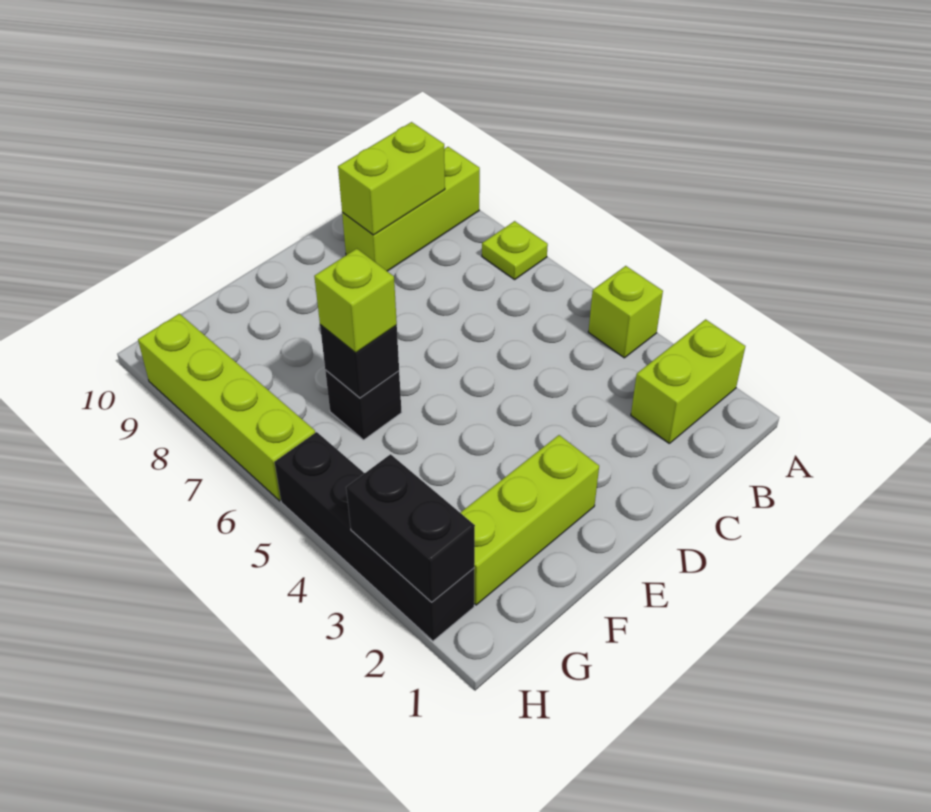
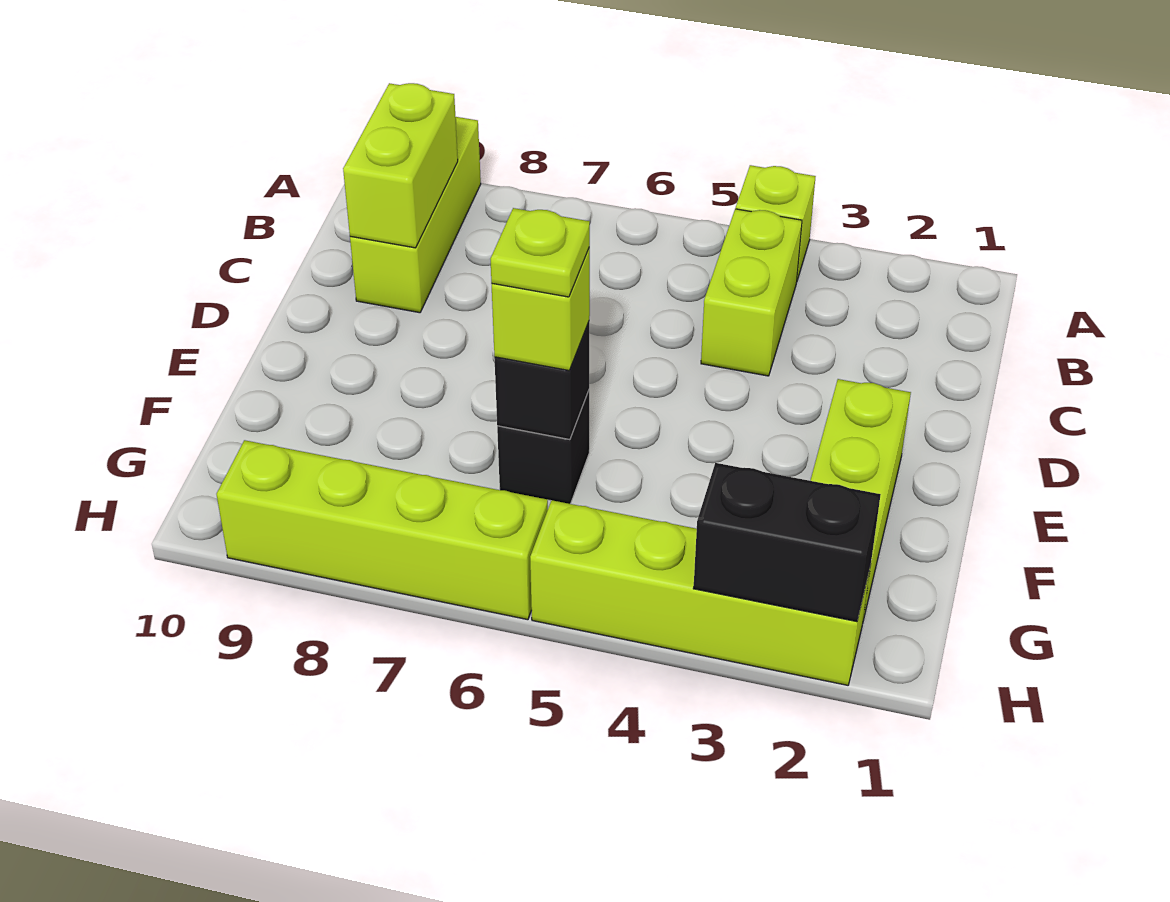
lime 1x2 brick [631,319,745,443] -> lime 1x2 brick moved to [701,209,802,376]
lime 1x1 plate [482,221,548,280] -> lime 1x1 plate moved to [491,208,590,297]
black 1x4 brick [274,432,474,641] -> lime 1x4 brick [530,500,871,685]

